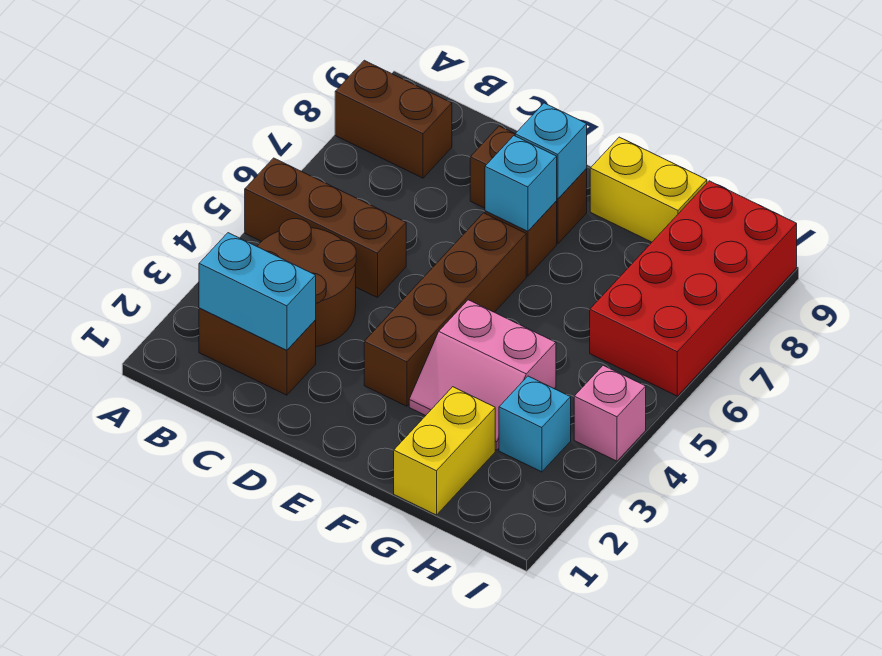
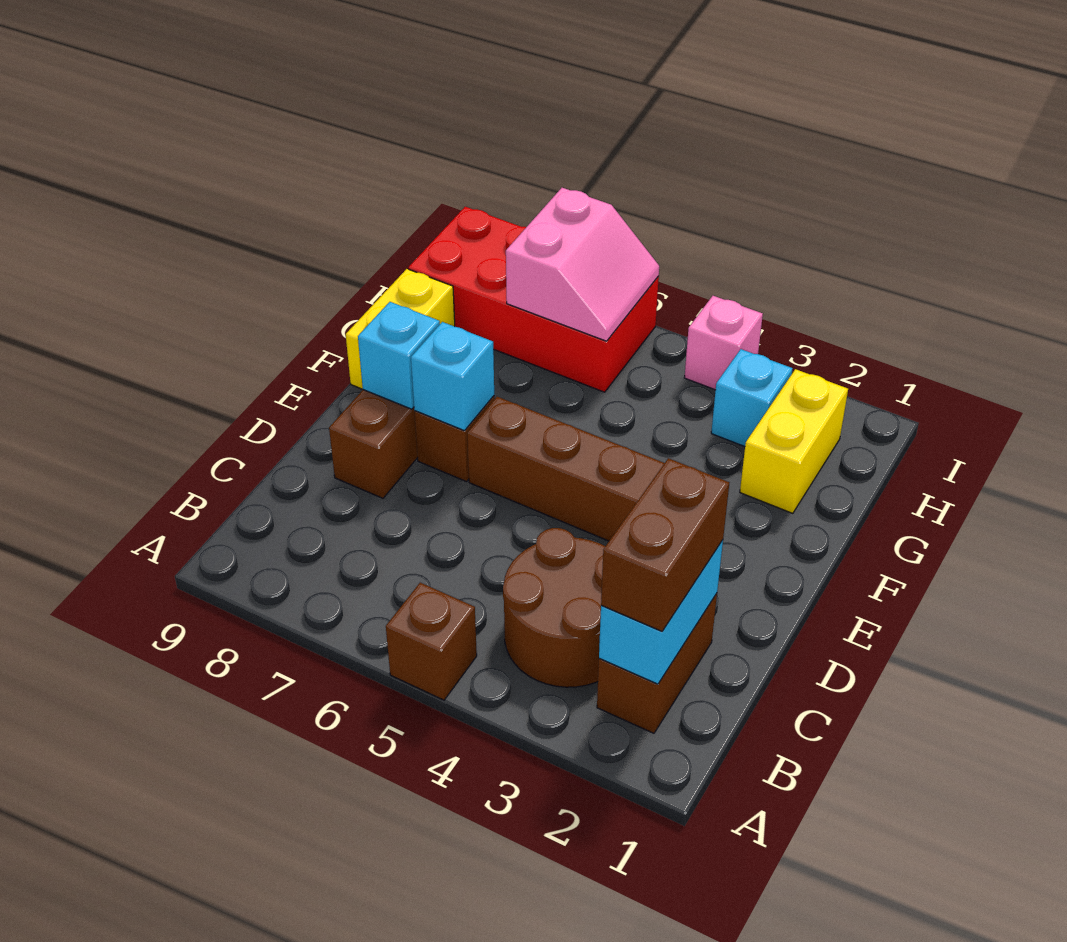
brown 1x3 brick [245,158,406,298] -> brown 1x1 brick [386,583,477,700]
brown 1x2 brick [335,60,452,178] -> brown 1x2 brick moved to [601,458,729,631]
pink 2x2 slope [409,300,556,450] -> pink 2x2 slope moved to [506,188,659,341]
yellow 1x2 brick [394,387,495,515] -> yellow 1x2 brick turned to [740,369,848,513]

